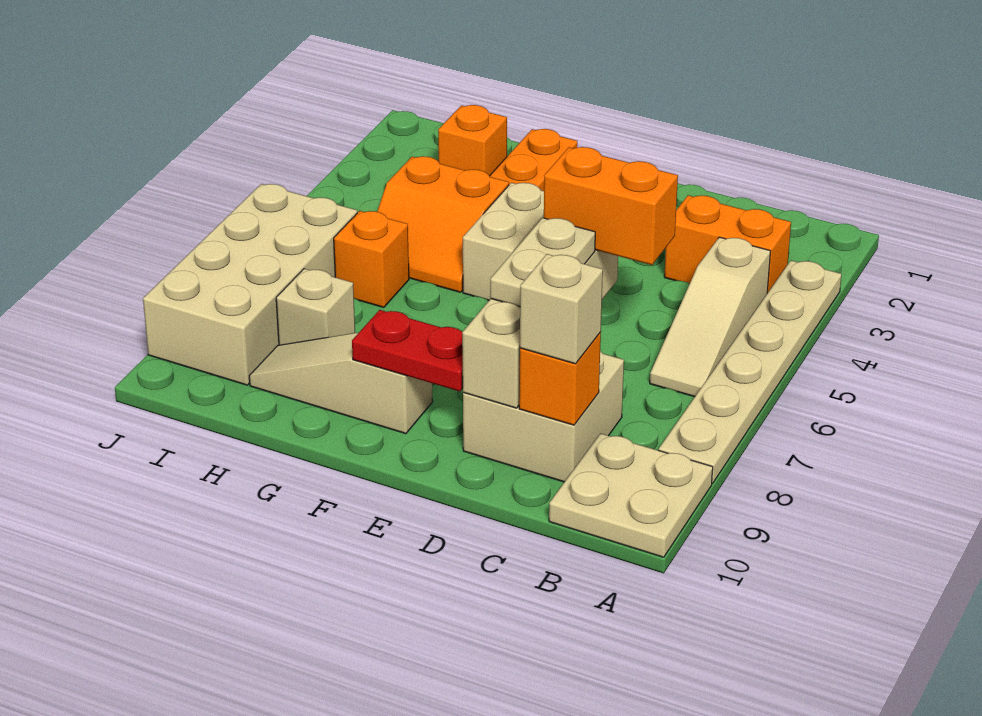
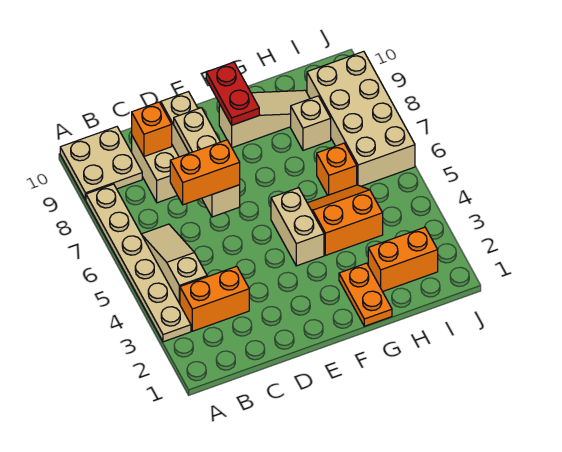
tan 1x1 brick [520,254,603,364] -> none
red 1x2 plate [352,310,463,391] -> red 1x2 plate turned to [206,62,259,125]
orange 1x1 brick [438,105,507,176] -> orange 1x2 brick [368,227,438,292]

